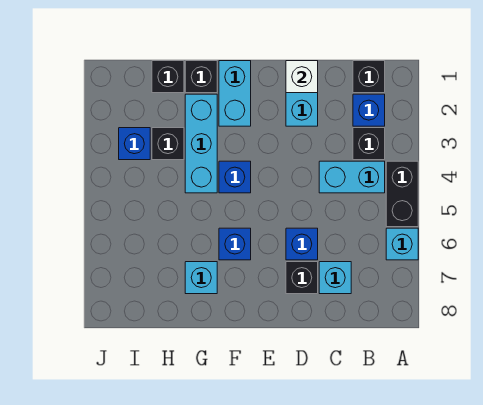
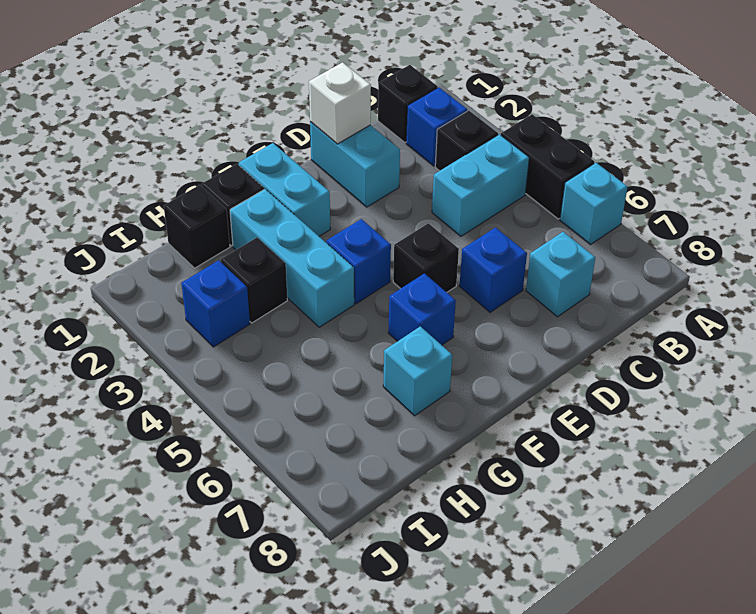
black 1x1 brick [286,262,318,294] -> black 1x1 brick moved to [393,223,459,292]

